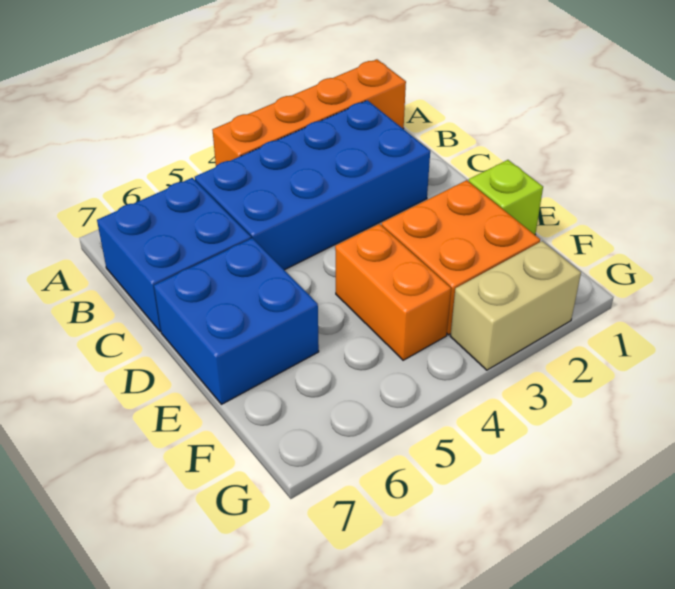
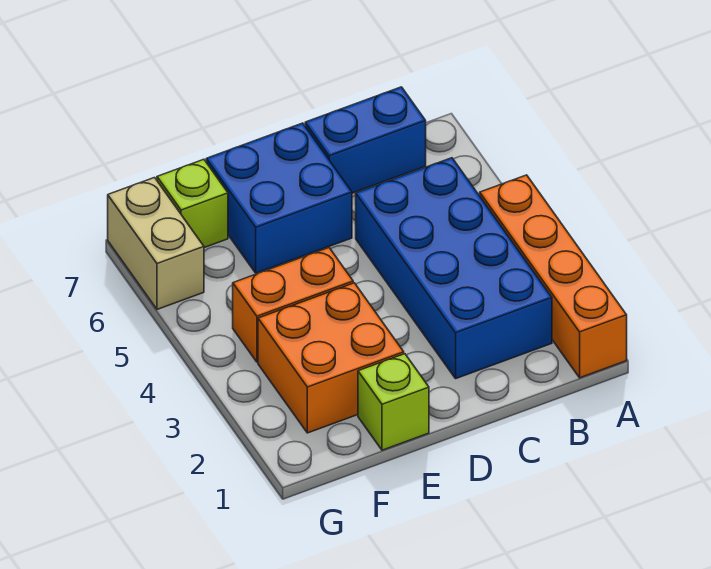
blue 2x2 brick [97,178,251,332] -> blue 1x2 brick [305,87,426,193]
none -> lime 1x1 brick [157,159,228,248]
tan 1x2 brick [450,241,581,370] -> tan 1x2 brick moved to [108,178,204,309]

